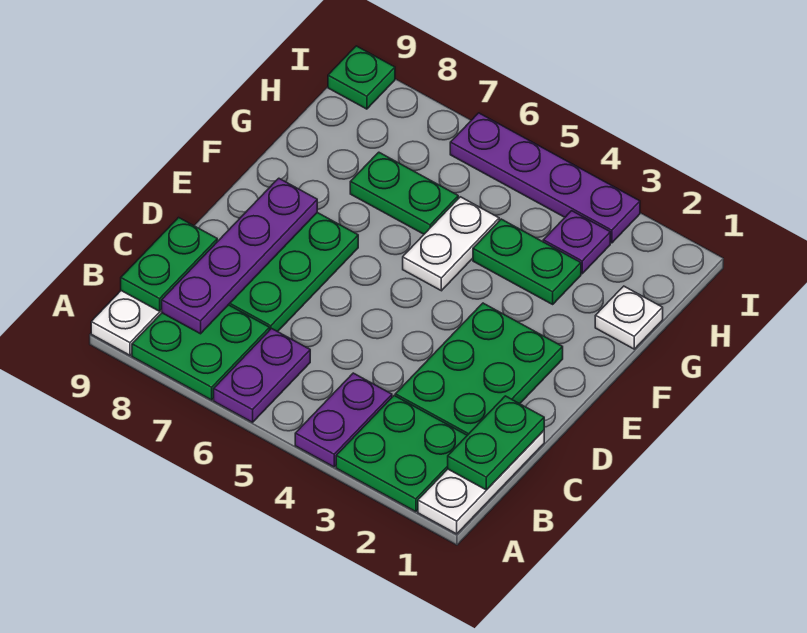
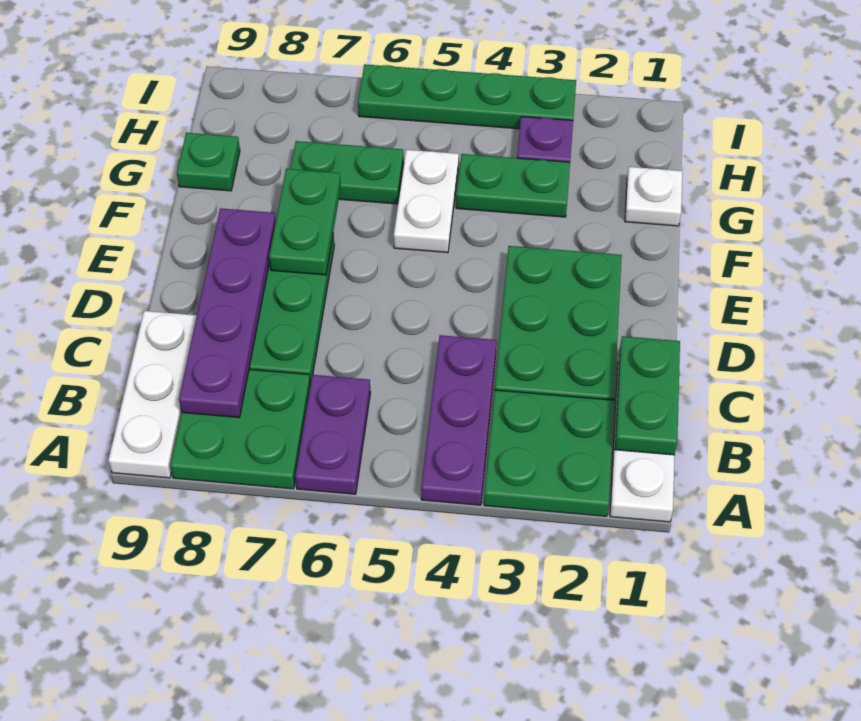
purple 1x2 plate [295,373,392,467] -> purple 1x3 plate [421,335,496,505]
green 1x2 plate [121,218,217,311] -> green 1x2 plate moved to [269,169,341,275]
purple 1x4 plate [450,113,640,243] -> green 1x4 plate [358,64,576,129]
green 1x1 plate [328,46,395,109] -> green 1x1 plate moved to [177,133,240,191]

